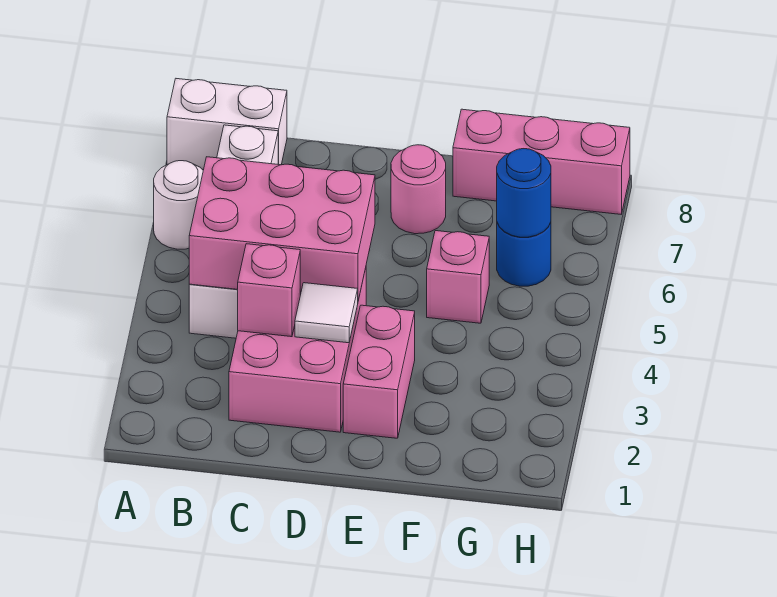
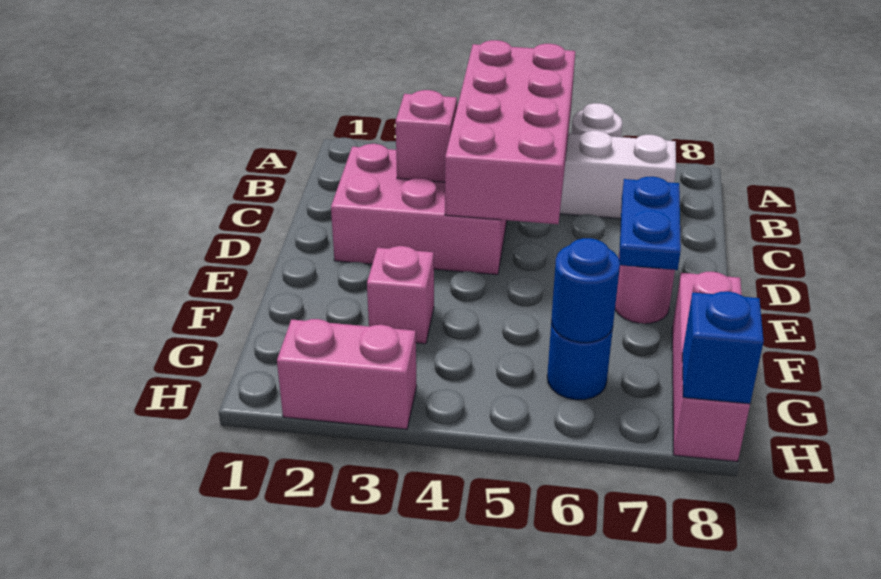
white 1x2 brick [167,79,287,169] -> none
pink 2x3 brick [189,157,375,301] -> pink 2x4 brick [445,40,575,224]
white 1x1 tile [295,283,358,343] -> none
none -> blue 1x2 plate [619,176,681,270]
pink 1x2 brick [343,305,415,438] -> pink 1x2 brick moved to [277,319,417,429]
pink 1x1 brick [427,231,489,323] -> pink 1x1 brick moved to [367,246,434,344]
none -> blue 1x1 brick [682,291,764,404]

